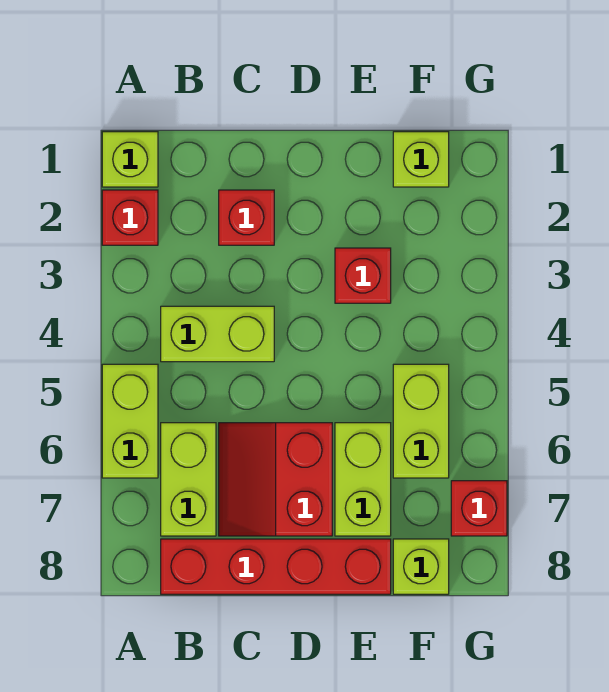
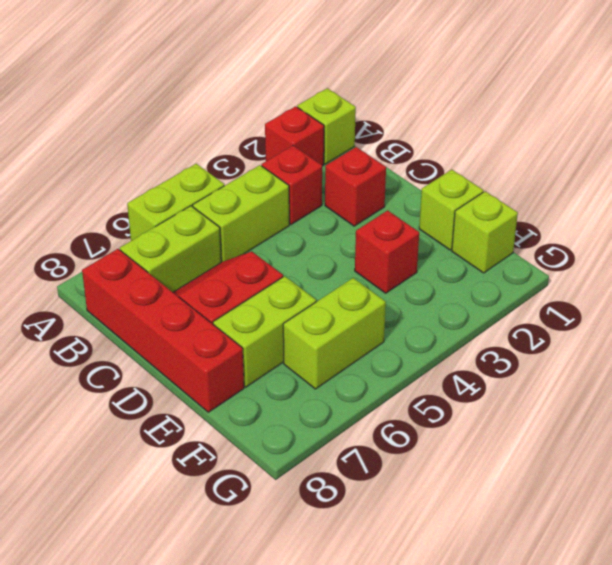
lime 1x2 brick [161,306,274,362] -> lime 1x2 brick turned to [193,165,289,262]
lime 1x1 brick [393,539,449,594] -> lime 1x1 brick moved to [419,170,484,250]
red 1x1 brick [451,481,507,536] -> red 1x1 brick moved to [262,146,322,225]

